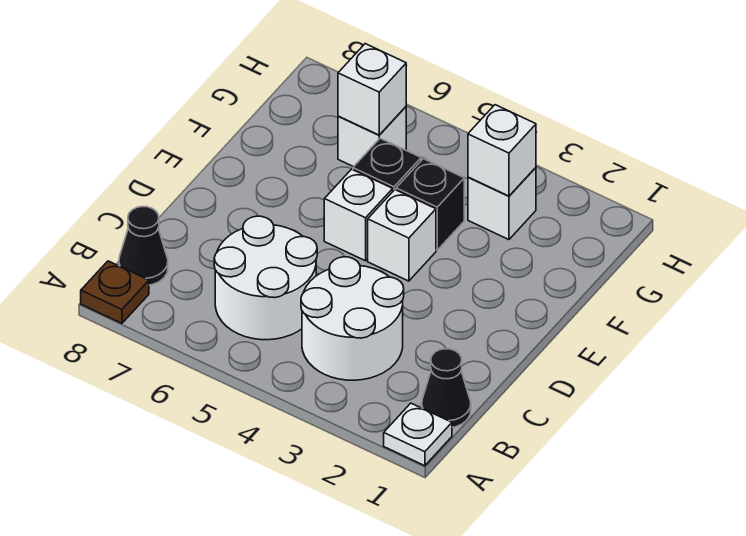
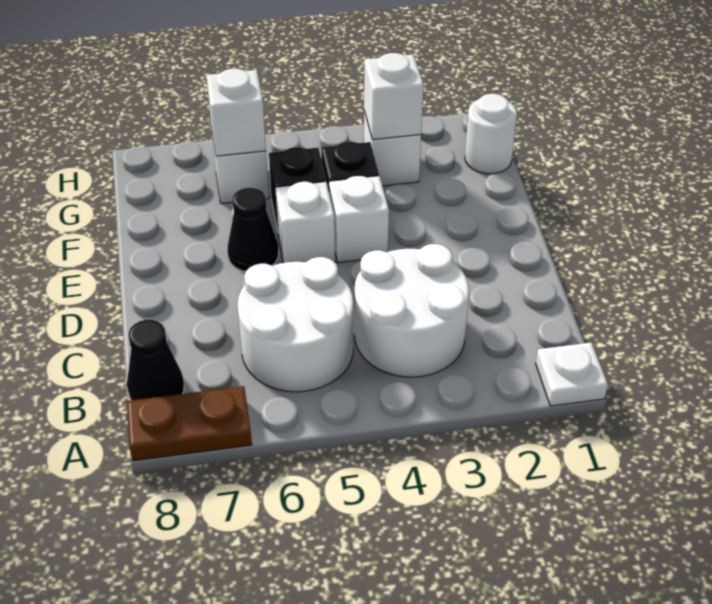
brown 1x1 plate [81,261,149,323] -> brown 1x2 plate [127,386,252,461]
black 1x1 cone [422,349,471,427] -> black 1x1 cone moved to [227,188,279,272]
none -> white 1x1 round brick [465,94,517,174]

